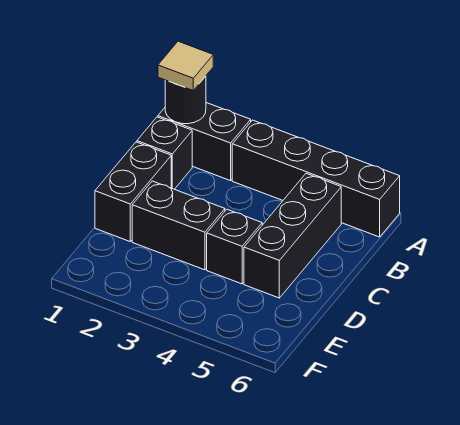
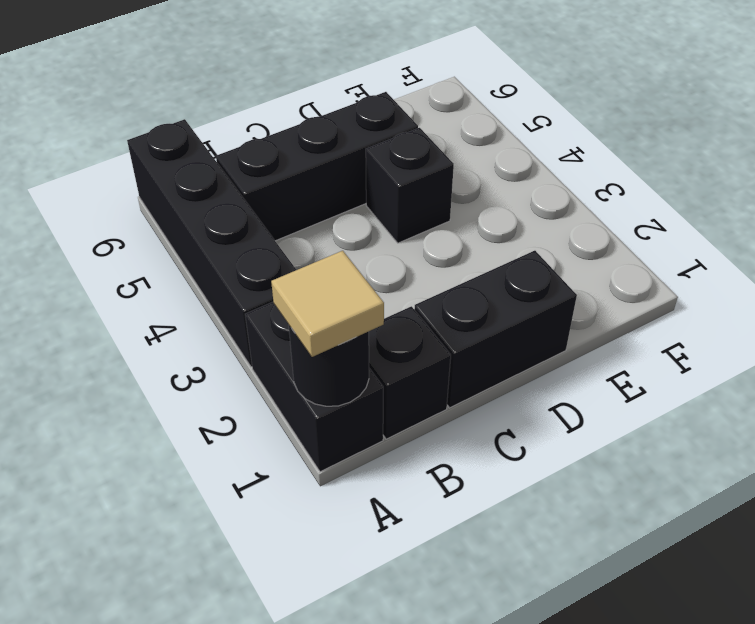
black 1x2 brick [132,181,225,270] -> none

